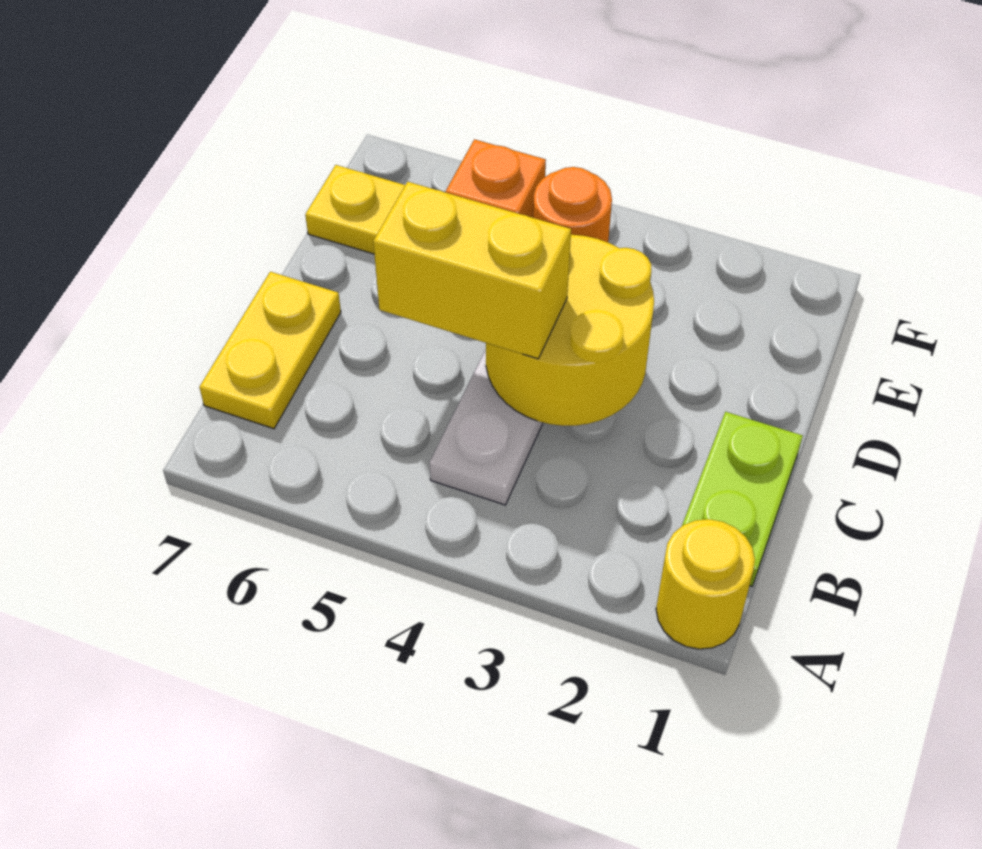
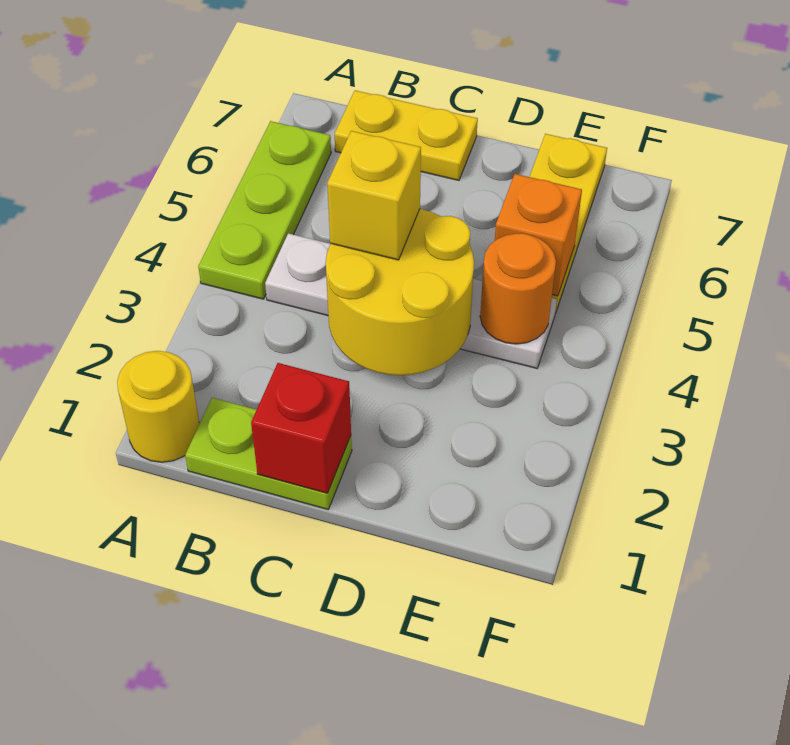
none -> lime 1x3 plate [198,121,331,299]
none -> red 1x1 brick [251,363,351,493]
yellow 1x2 brick [373,182,571,359] -> yellow 1x1 brick [327,131,421,260]

